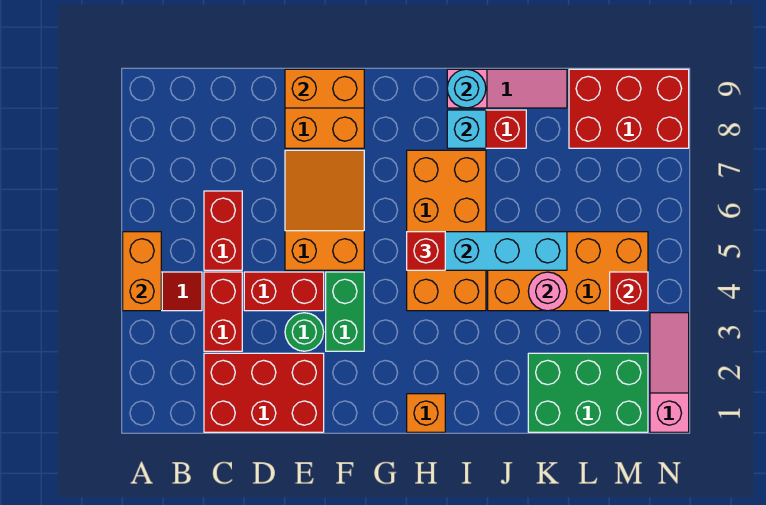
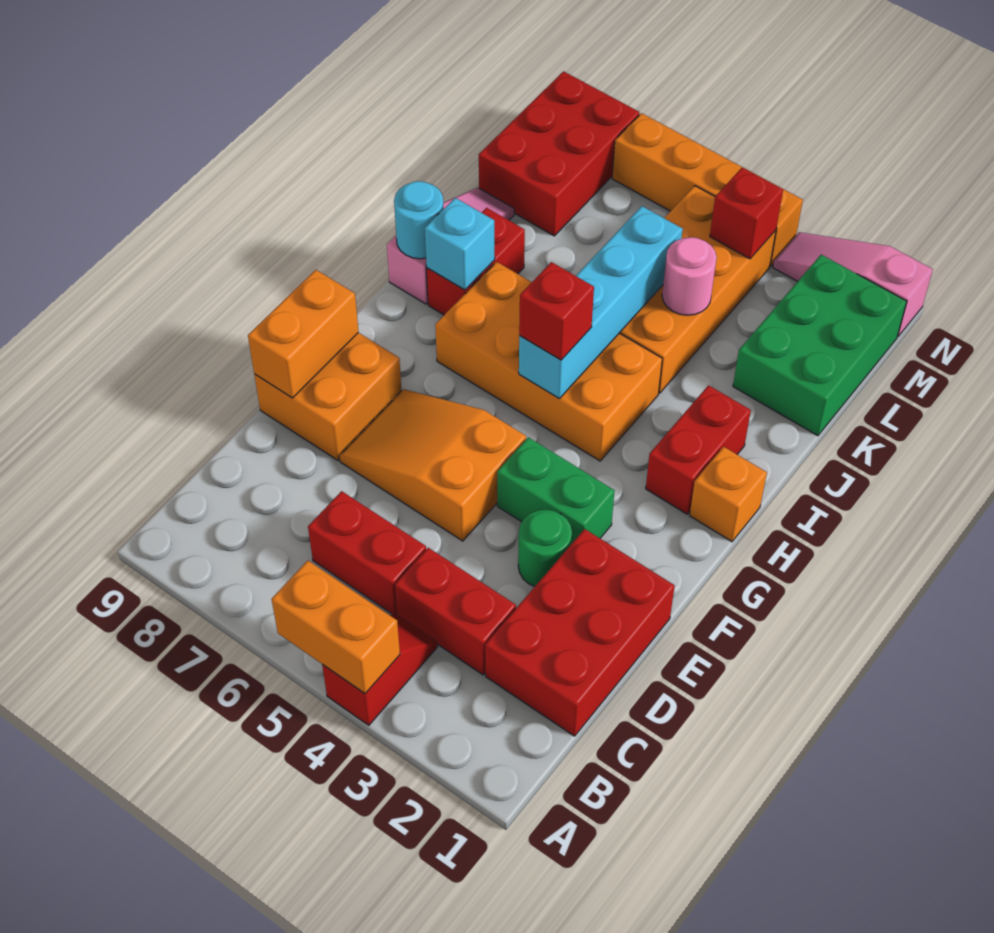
red 1x2 brick [244,272,324,311] -> red 1x2 brick moved to [646,385,751,514]
none -> orange 1x4 brick [612,113,803,266]

